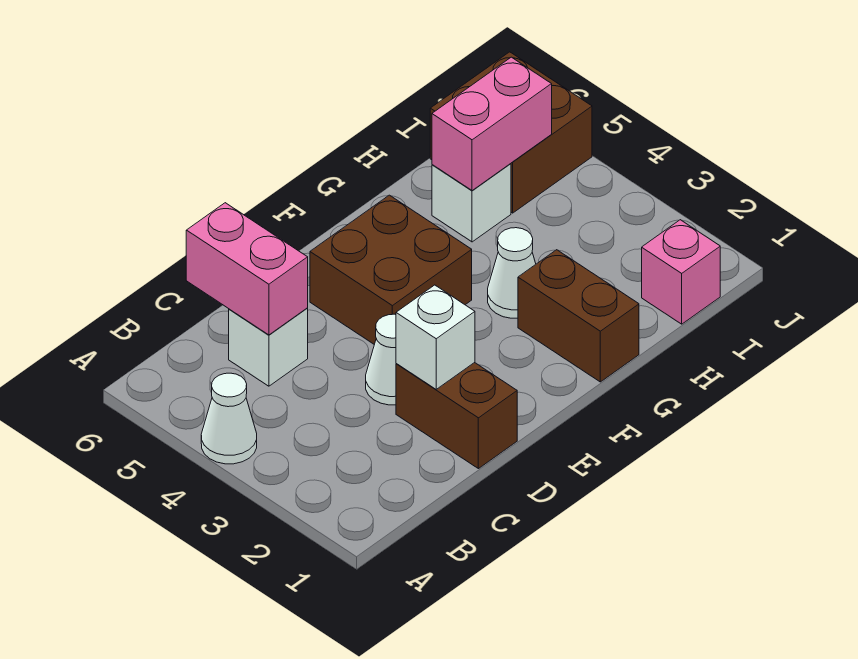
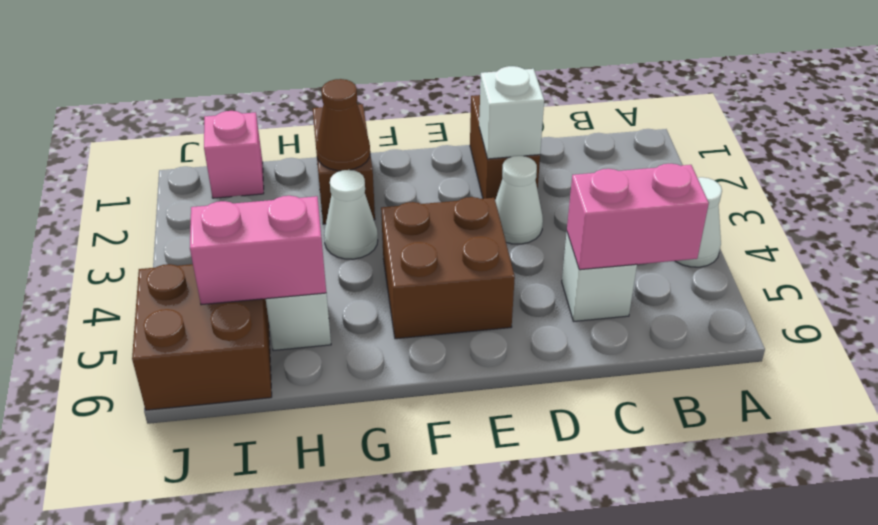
pink 1x2 brick [186,203,308,335] -> pink 1x2 brick turned to [567,164,709,270]
none -> brown 1x1 cone [316,79,370,171]

